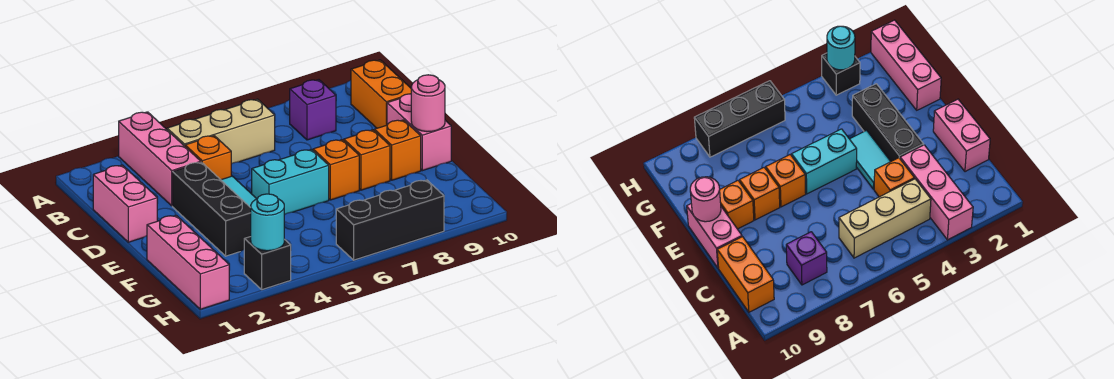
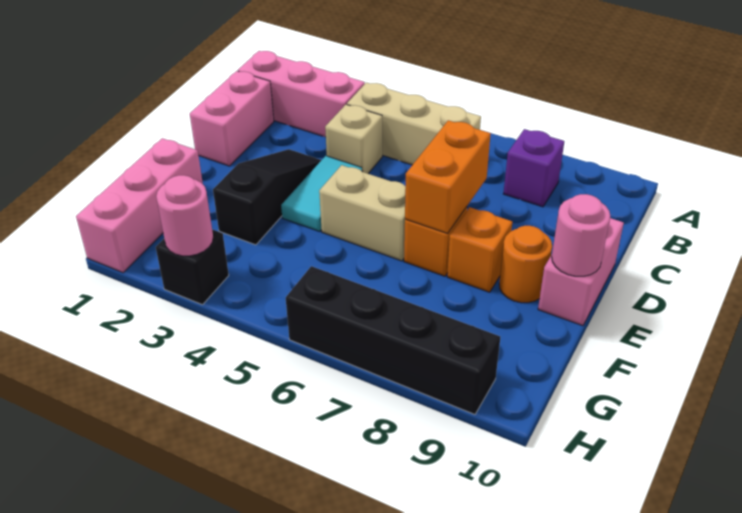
pink 1x3 brick [119,112,201,206] -> pink 1x3 brick turned to [238,51,365,137]
orange 1x2 brick [351,60,411,128] -> orange 1x2 brick moved to [405,120,491,233]
orange 1x1 brick [185,136,231,180] -> tan 1x1 brick [325,105,382,174]
black 1x3 brick [172,162,251,256] -> black 1x3 slope [213,149,321,245]
cyan 1x2 brick [252,150,329,215] -> tan 1x2 brick [319,165,406,261]
orange 1x1 brick [374,120,421,180] -> orange 1x1 round brick [499,226,552,303]
cyan 1x1 round brick [251,194,284,251] -> pink 1x1 round brick [156,175,213,256]
black 1x3 brick [336,180,444,260] -> black 1x4 brick [286,266,500,415]

